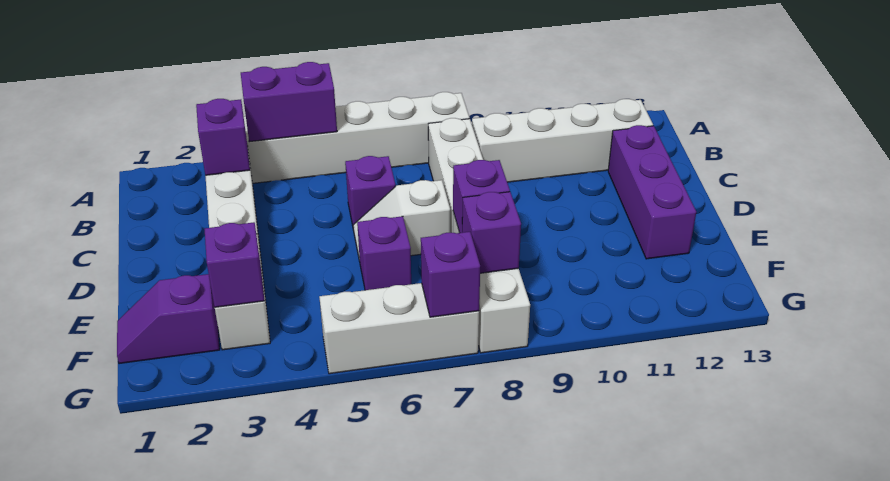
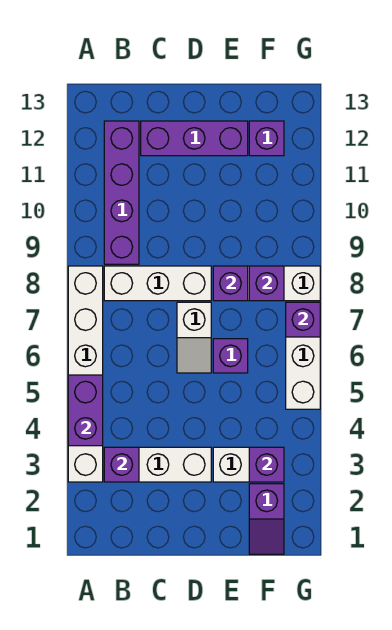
white 1x4 brick [472,99,653,183] -> purple 1x4 brick [104,121,139,264]
purple 1x1 brick [345,156,395,230] -> purple 1x1 brick moved to [249,121,284,156]

